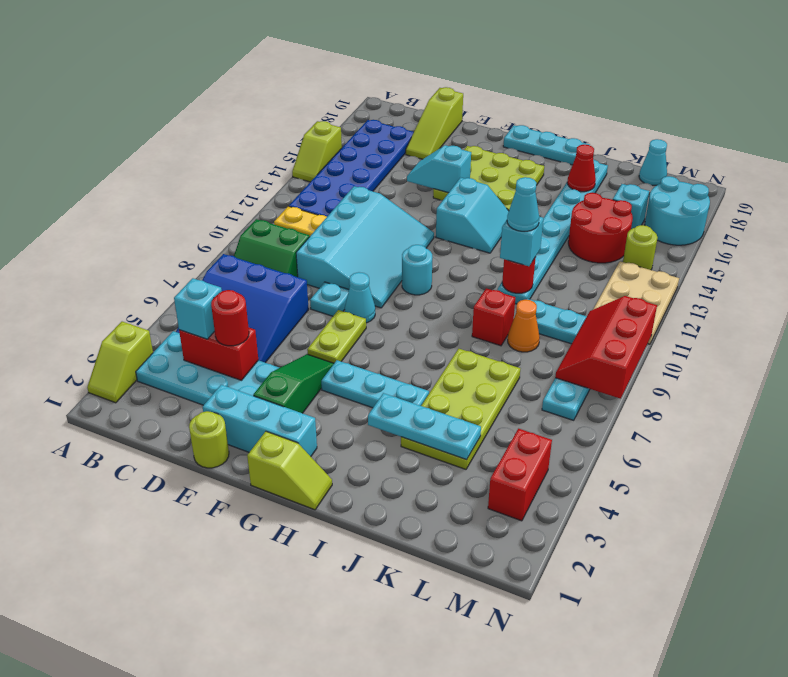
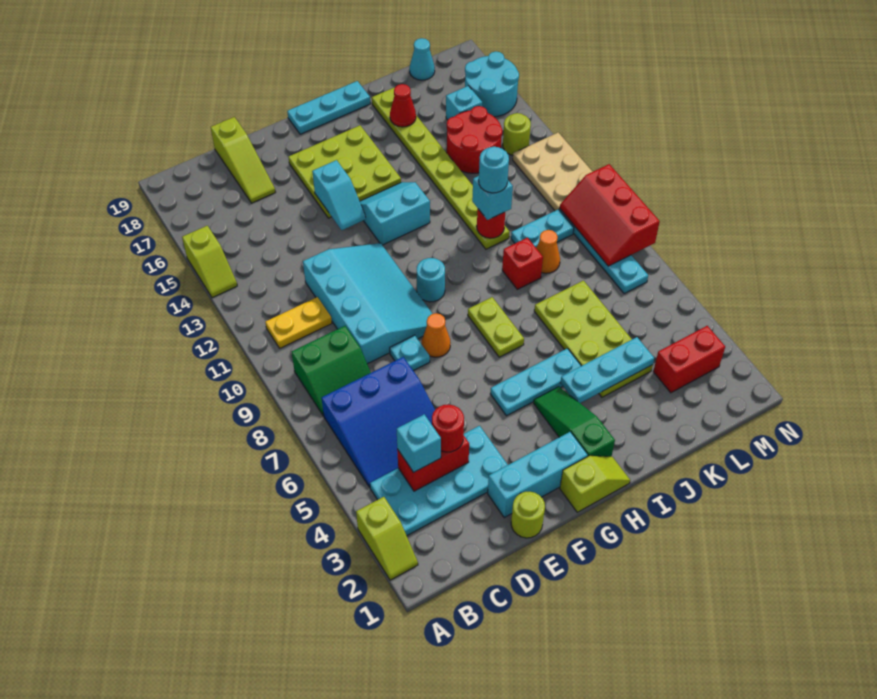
blue 2x6 plate [289,120,414,217] -> none
cyan 1x2 slope [407,145,471,193] -> cyan 1x2 slope turned to [312,160,366,230]
green 1x3 slope [253,354,334,413] -> green 1x3 slope moved to [534,387,615,457]
lime 1x2 plate [307,310,366,363] -> lime 1x2 plate moved to [468,297,524,357]
cyan 1x1 cone [345,272,375,323] -> orange 1x1 cone [422,313,450,357]
cyan 2x2 slope [436,178,509,253] -> cyan 2x2 slope turned to [360,182,430,245]
cyan 1x8 plate [498,160,608,304] -> lime 1x8 plate [372,88,509,249]
cyan 1x1 cone [507,177,539,231] -> cyan 1x1 round brick [479,147,509,193]
red 1x2 brick [488,429,552,521] -> red 1x2 brick turned to [653,326,725,393]

